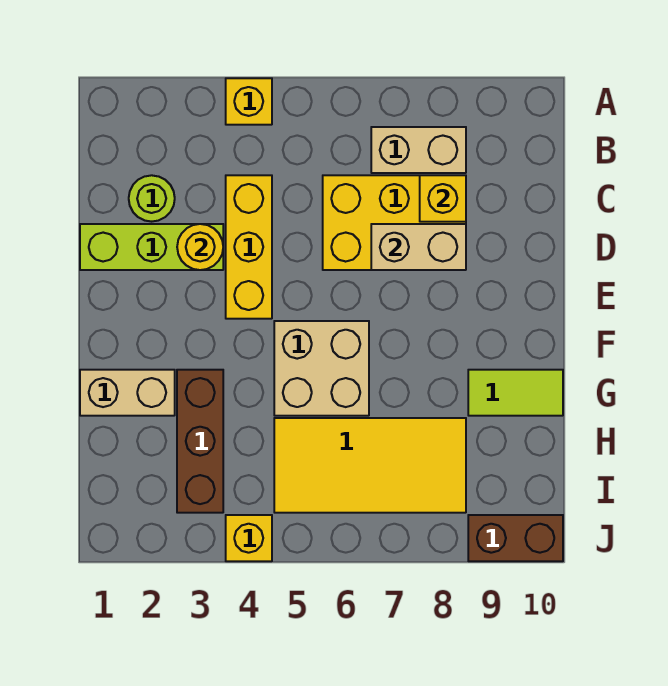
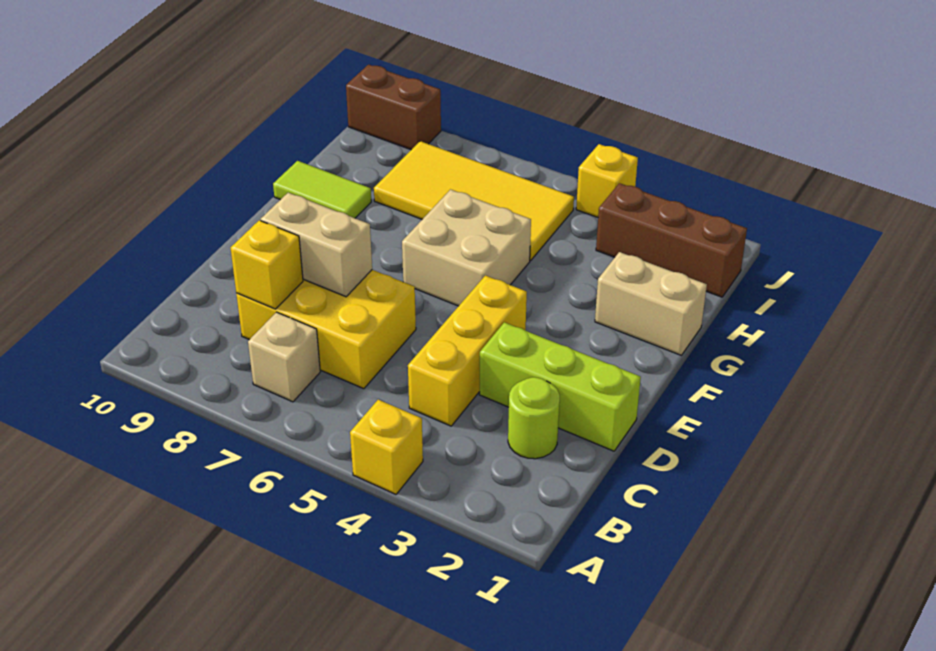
tan 1x2 brick [371,127,466,173] -> tan 1x1 brick [248,312,320,402]
yellow 1x1 round brick [177,224,223,270] -> none
brown 1x3 brick [177,370,223,513] -> brown 1x3 brick turned to [596,183,747,297]

